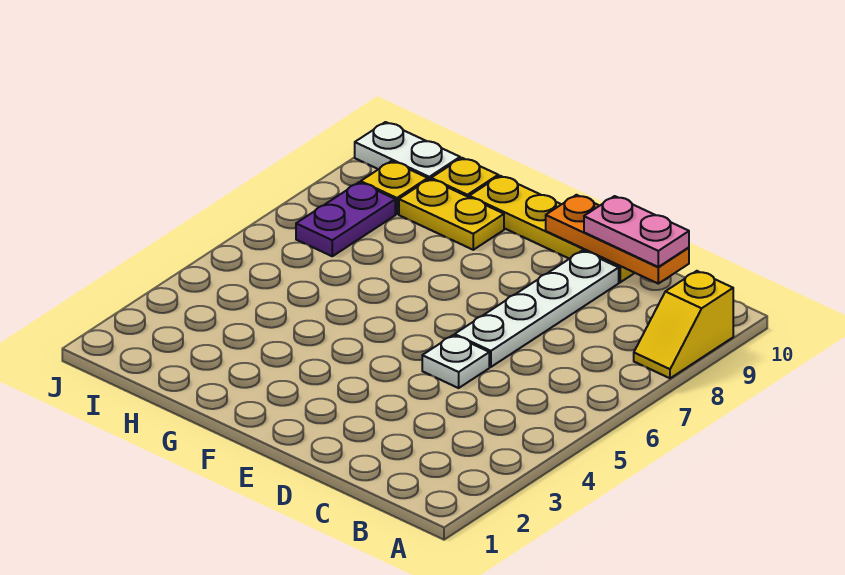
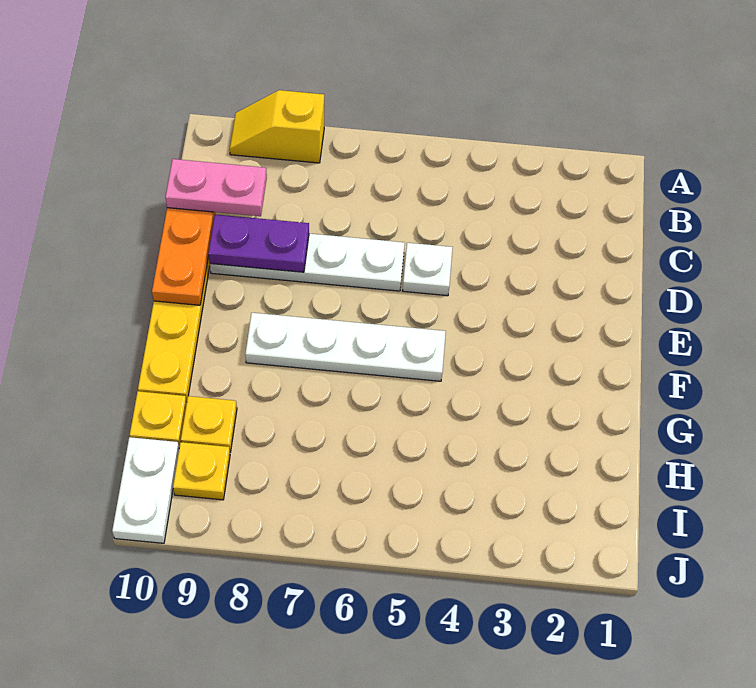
yellow 1x2 slope [634,271,733,378] -> yellow 1x2 slope turned to [230,90,324,163]
pink 1x2 plate [584,196,689,267] -> pink 1x2 plate turned to [165,159,267,216]
none -> white 1x4 plate [245,313,446,381]
yellow 1x2 plate [399,179,504,250] -> yellow 1x1 plate [181,396,237,452]
purple 1x2 plate [296,182,395,256] -> purple 1x2 plate moved to [208,214,309,272]

